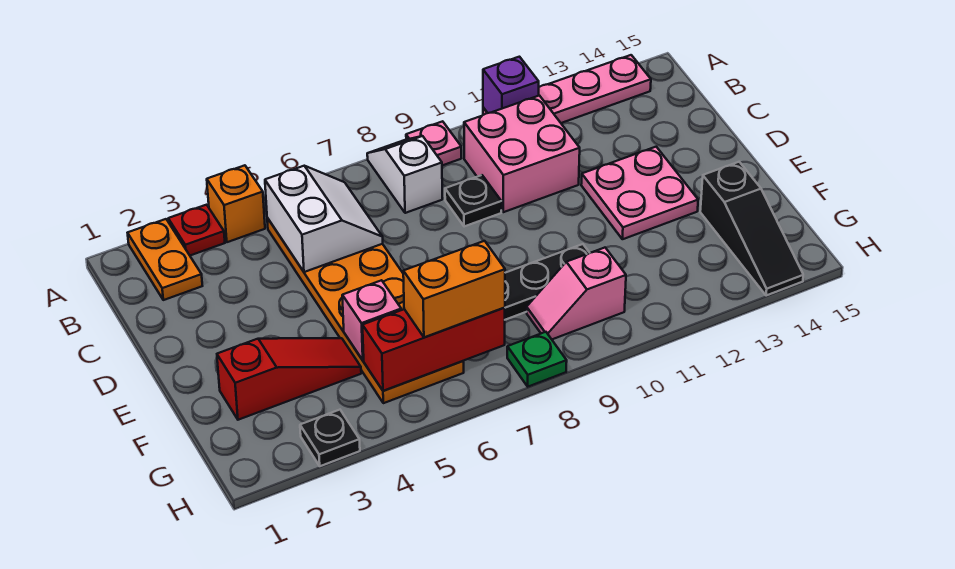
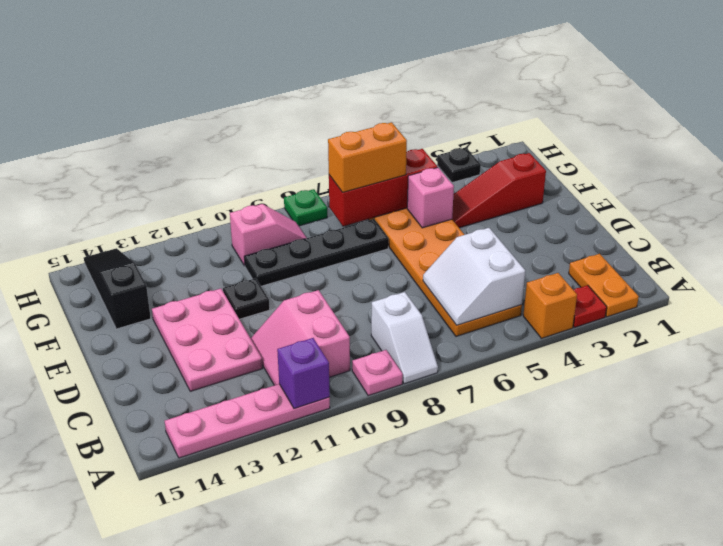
pink 2x2 brick [464,96,580,212] -> pink 2x2 slope [251,290,350,385]
black 1x1 plate [445,175,501,227] -> black 1x1 plate moved to [223,278,270,319]
pink 2x2 plate [581,147,698,239] -> pink 2x3 plate [152,289,263,391]

